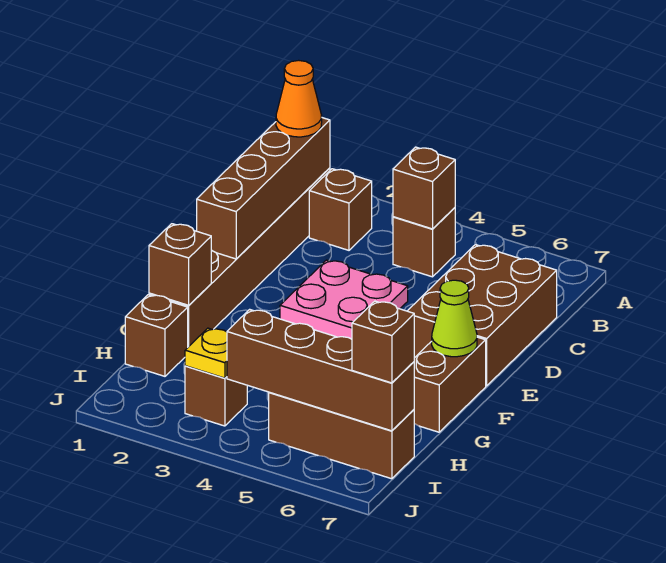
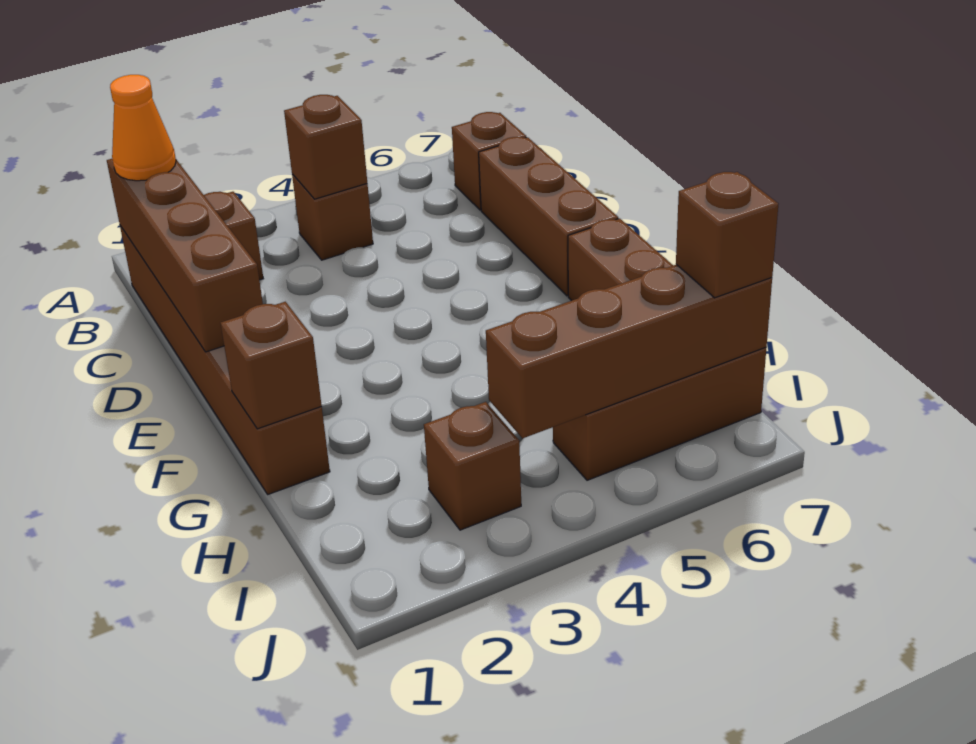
brown 2x3 brick [408,245,557,386] -> brown 1x3 brick [479,137,618,296]
pink 2x2 plate [280,260,408,339] -> none
lime 1x1 cone [432,280,477,357] -> none
brown 1x1 brick [125,295,188,376] -> brown 1x1 brick moved to [452,112,526,210]
yellow 1x1 plate [185,328,227,378] -> none

